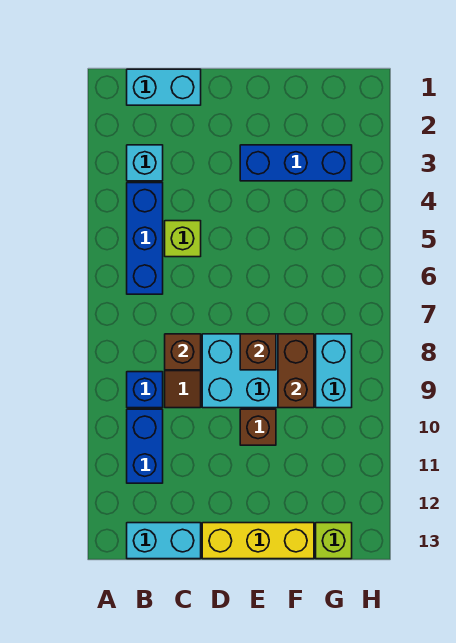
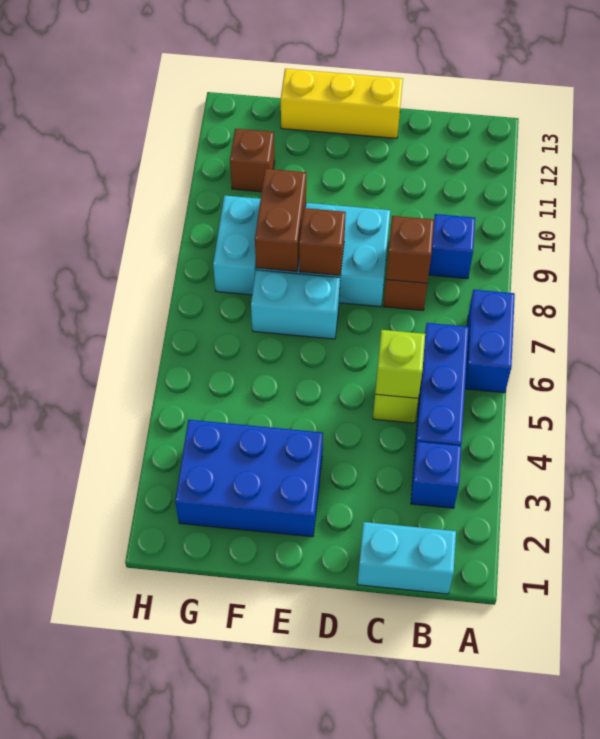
cyan 1x1 brick [127,145,163,181] -> blue 1x1 brick [411,442,461,508]
blue 1x2 brick [127,409,163,483] -> blue 1x2 brick moved to [465,290,515,393]
cyan 1x2 brick [127,523,201,559] -> cyan 1x2 brick moved to [251,270,340,339]
blue 1x3 brick [240,145,352,181] -> blue 2x3 brick [175,420,323,537]
brown 1x1 brick [240,409,276,445] -> brown 1x1 brick moved to [230,129,275,192]
lime 1x1 brick [316,523,352,559] -> lime 1x1 brick moved to [375,330,425,398]

